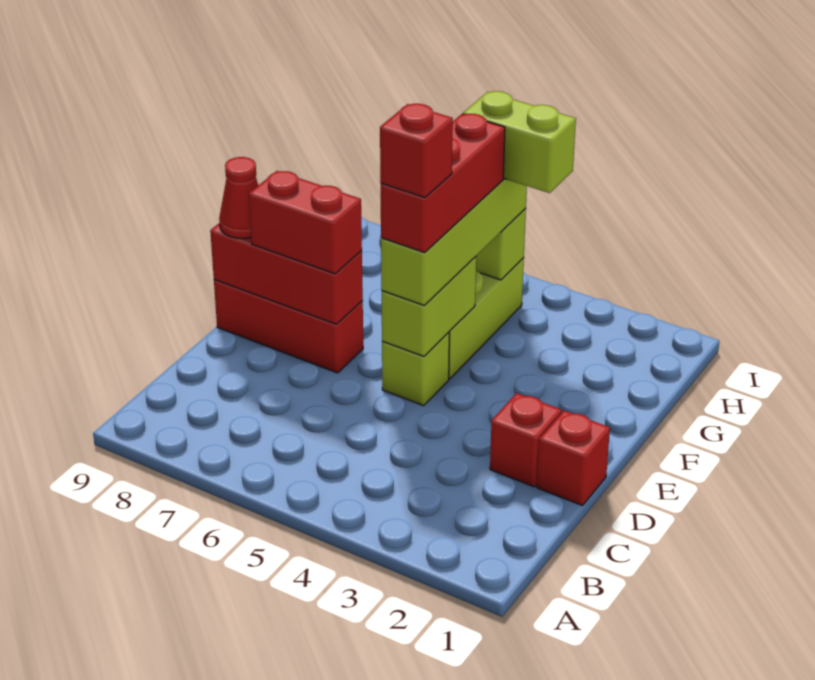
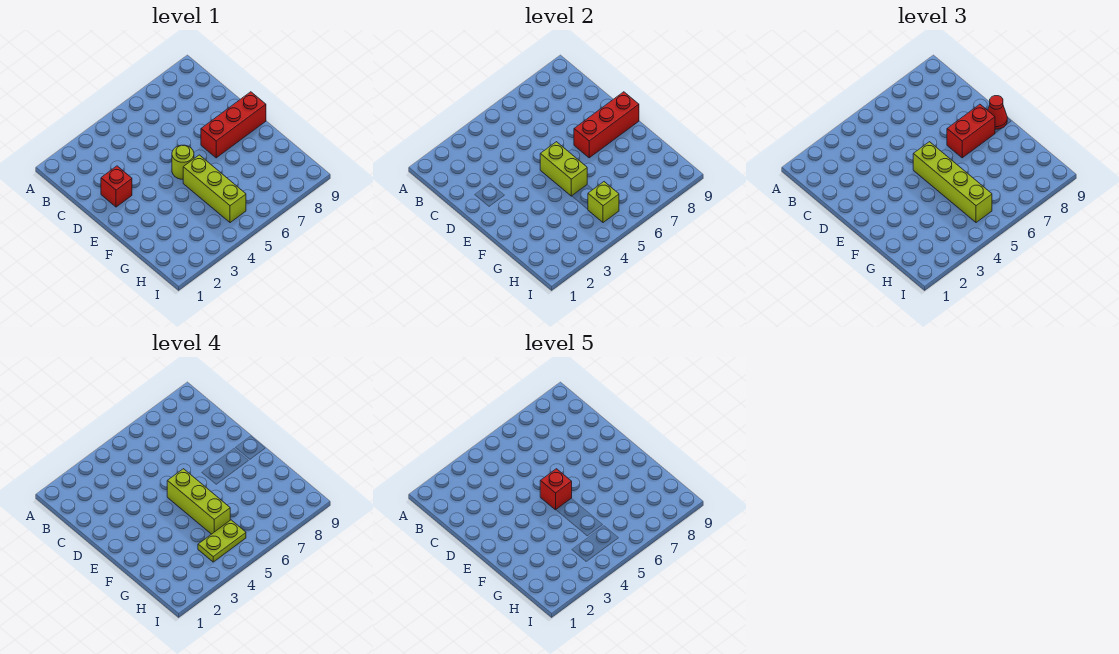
red 1x1 brick [537,411,610,506] -> none
lime 1x1 brick [382,332,449,406] -> lime 1x1 round brick [172,145,194,179]
red 1x3 brick [381,114,505,253] -> lime 1x3 brick [167,469,230,534]
lime 1x2 brick [463,91,576,193] -> lime 1x2 plate [198,520,246,562]

